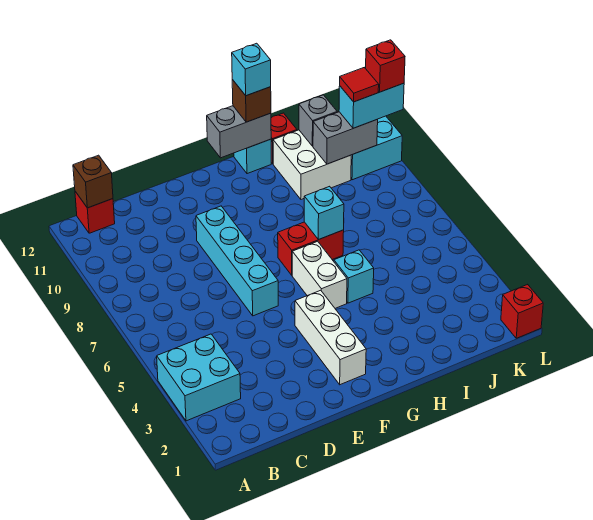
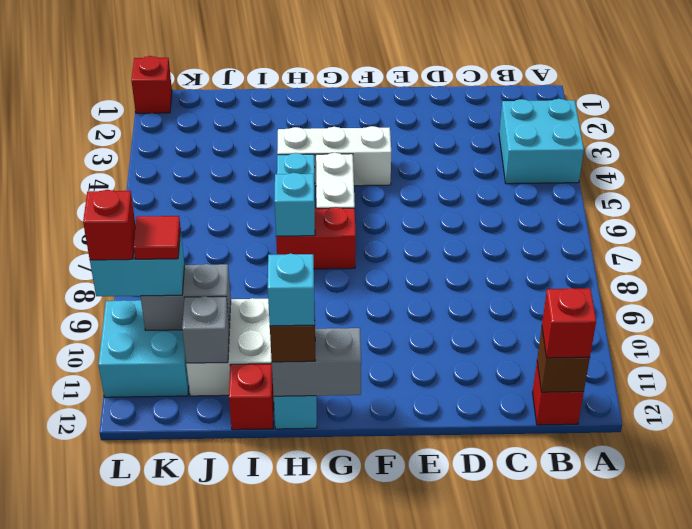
none -> red 1x1 brick [542,288,596,358]
cyan 1x4 brick [196,206,278,316] -> none
white 1x3 brick [295,290,366,385] -> white 1x3 brick turned to [277,126,391,186]

